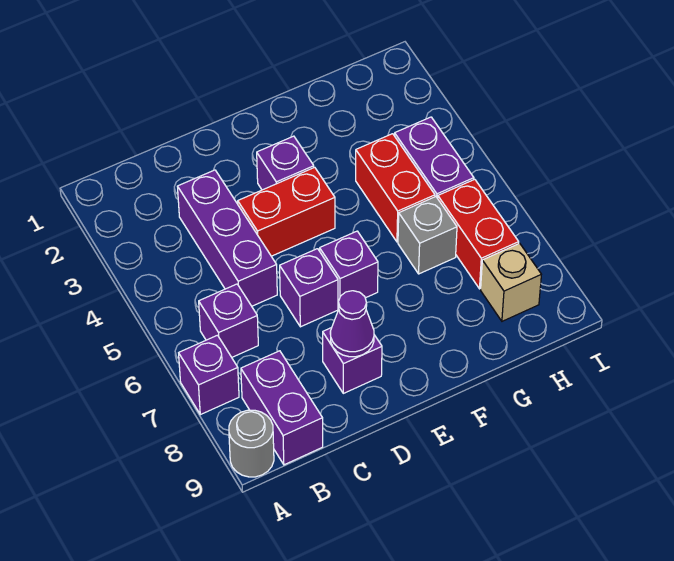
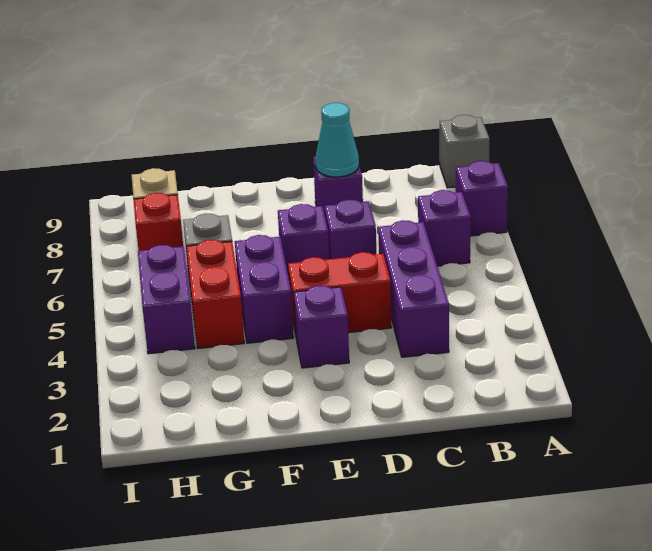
grey 1x1 round brick [229,410,274,477] -> grey 1x1 brick [440,115,490,188]
purple 1x2 brick [241,351,323,465] -> purple 1x2 brick moved to [235,235,294,343]
purple 1x1 cone [330,291,374,357] -> cyan 1x1 cone [315,103,359,177]
red 1x2 brick [438,179,519,289] -> red 1x1 brick [134,193,183,251]

